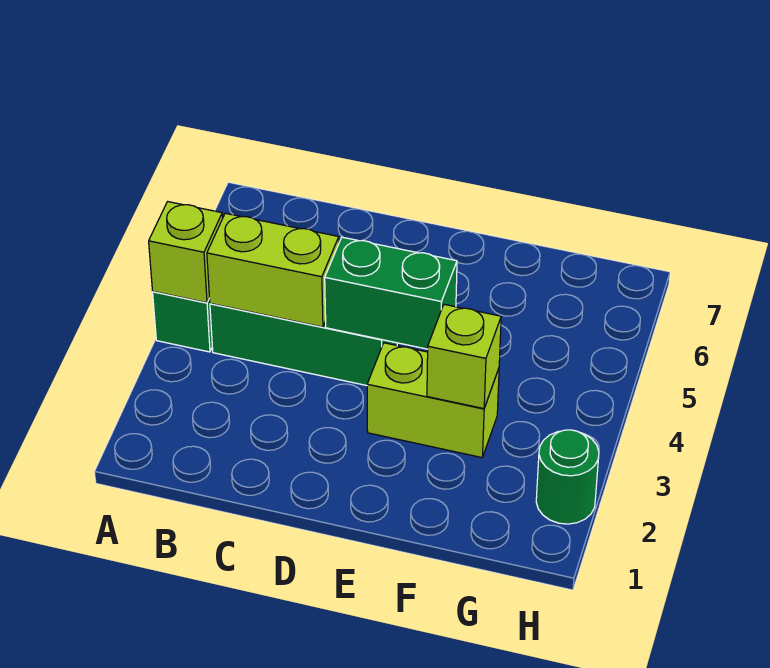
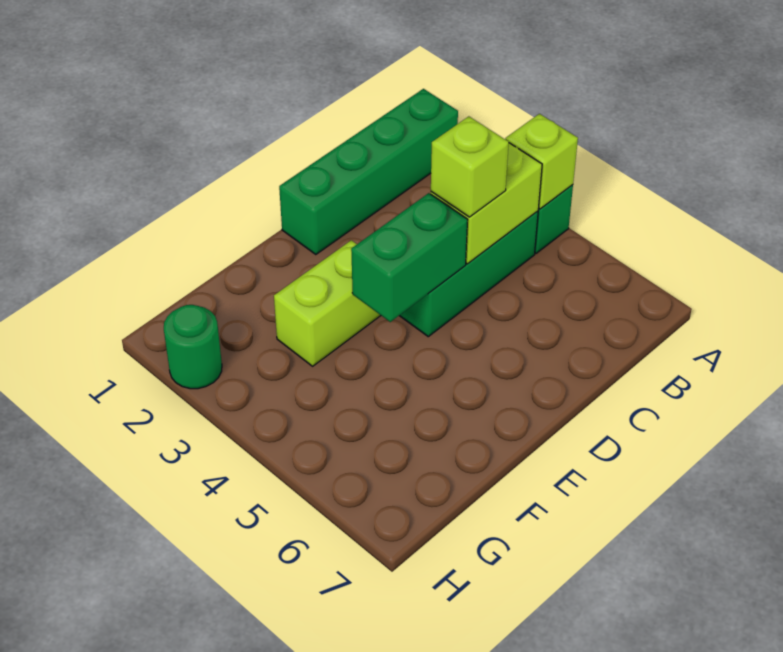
none -> green 1x4 brick [279,89,458,255]
lime 1x1 brick [427,304,501,409] -> lime 1x1 brick moved to [431,116,509,217]

